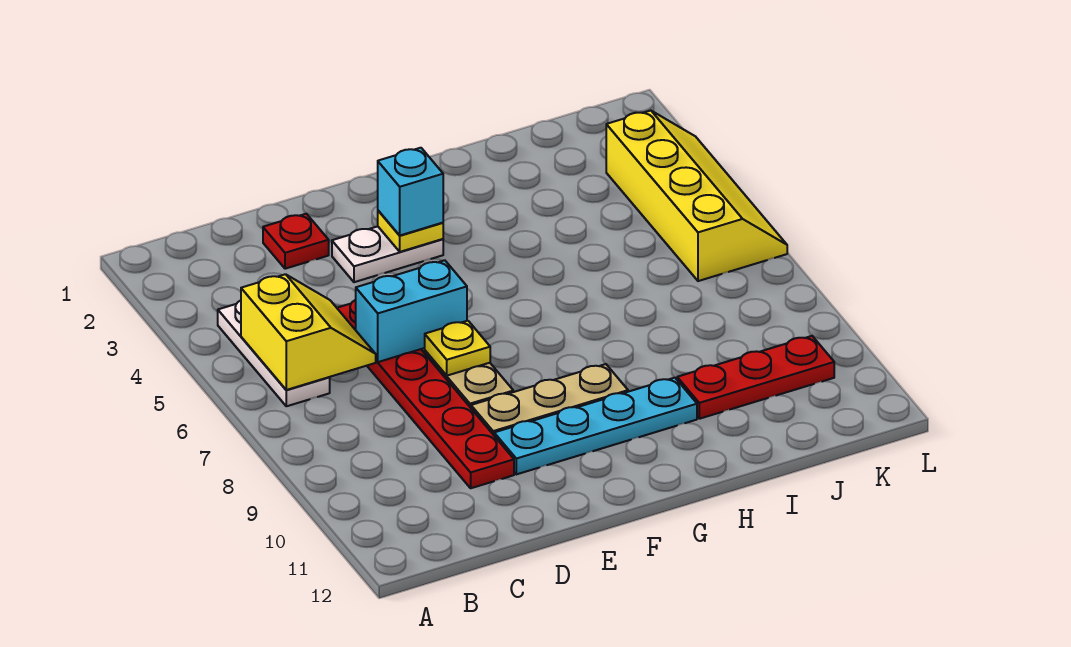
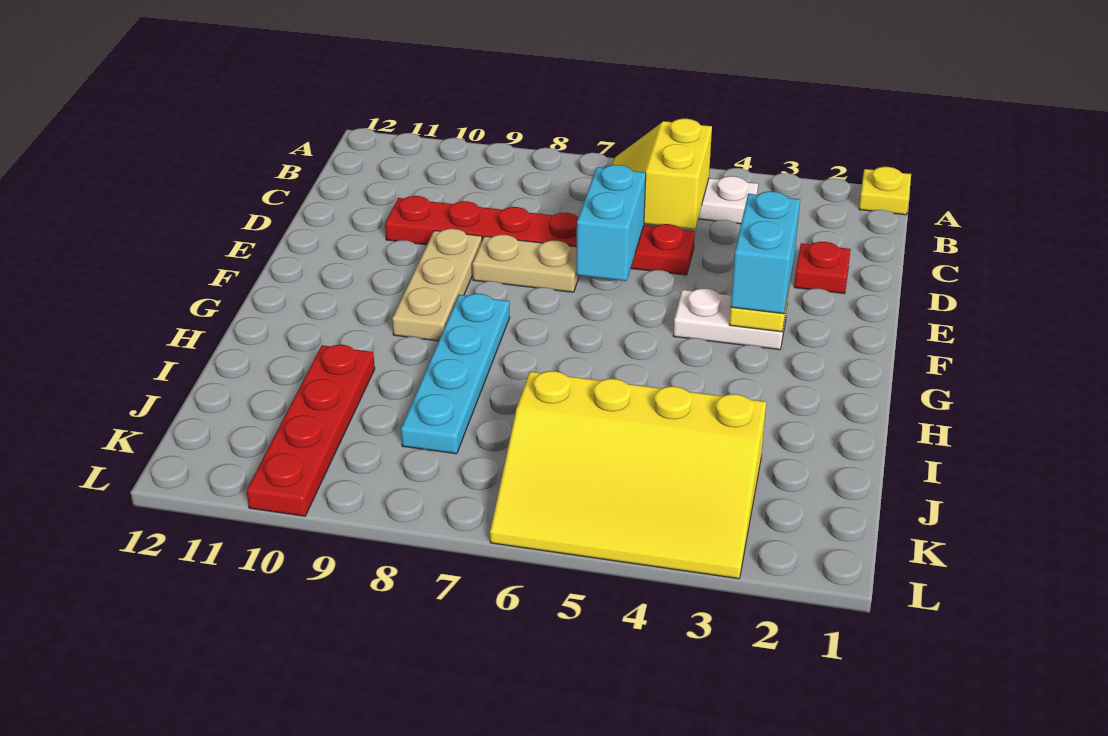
yellow 2x2 slope [241,274,376,390] -> yellow 2x2 slope turned to [612,119,712,229]
white 1x2 plate [332,226,443,282] -> white 1x2 plate turned to [673,289,787,350]
yellow 1x1 plate [425,321,490,376] -> yellow 1x1 plate moved to [859,167,911,215]
cyan 1x4 plate [494,378,697,474] -> cyan 1x4 plate moved to [401,294,510,454]
cyan 1x1 brick [378,148,443,235] -> cyan 1x2 brick [731,191,800,314]
red 1x3 plate [677,336,834,419] -> red 1x4 plate [247,345,375,516]
yellow 2x4 slope [606,111,787,281] -> yellow 3x4 slope [490,371,766,579]

